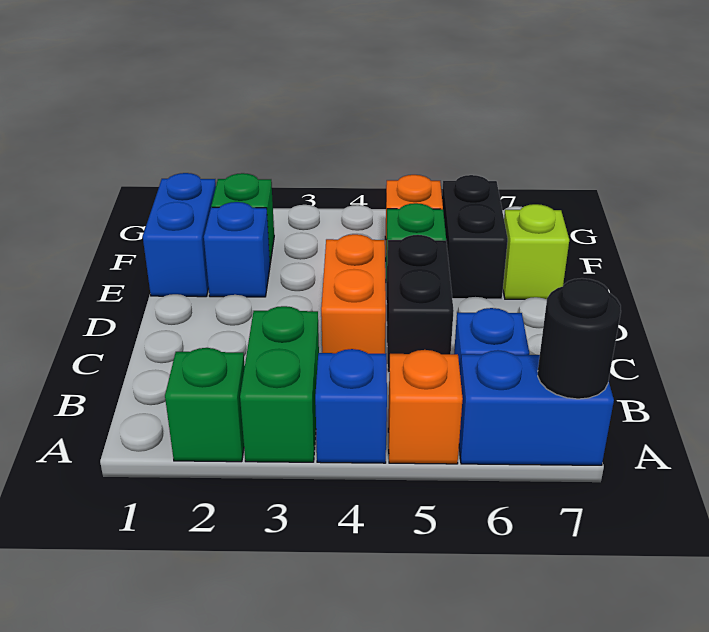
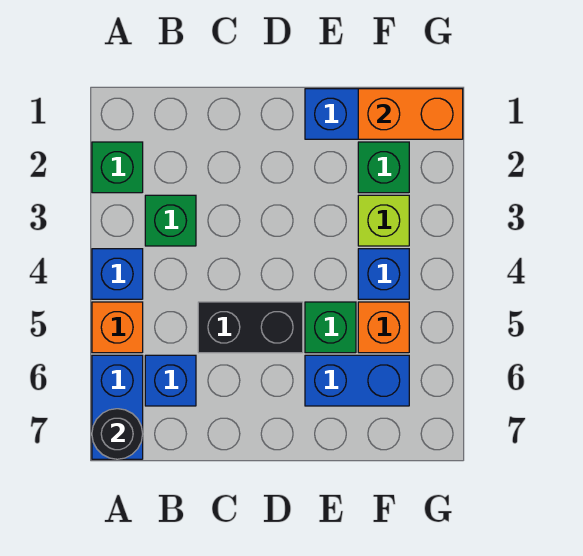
green 1x2 brick [240,306,319,462] -> green 1x1 brick [145,195,196,246]
orange 1x2 brick [321,234,386,354] -> orange 1x2 brick moved to [358,89,463,139]
blue 1x1 brick [204,202,270,297] -> blue 1x1 brick moved to [358,249,409,299]
black 1x2 brick [442,175,508,299] -> blue 1x2 brick [305,355,409,406]
lime 1x1 brick [503,204,569,299] -> lime 1x1 brick moved to [358,195,409,246]

